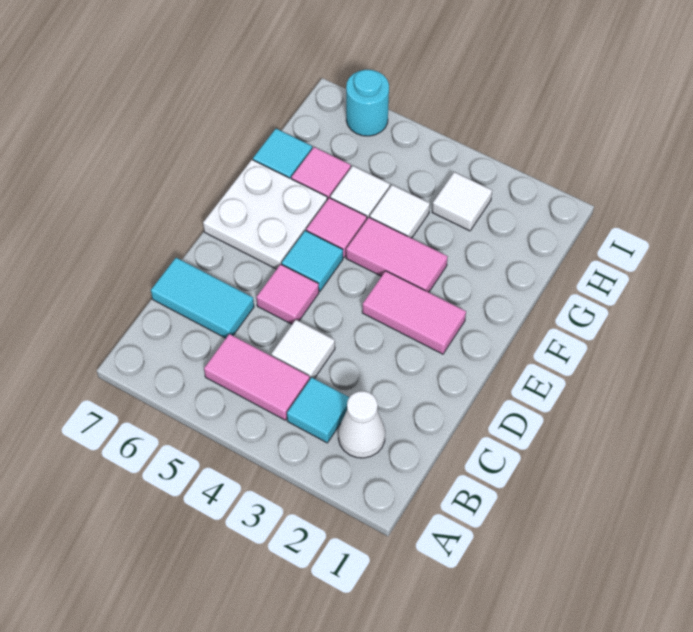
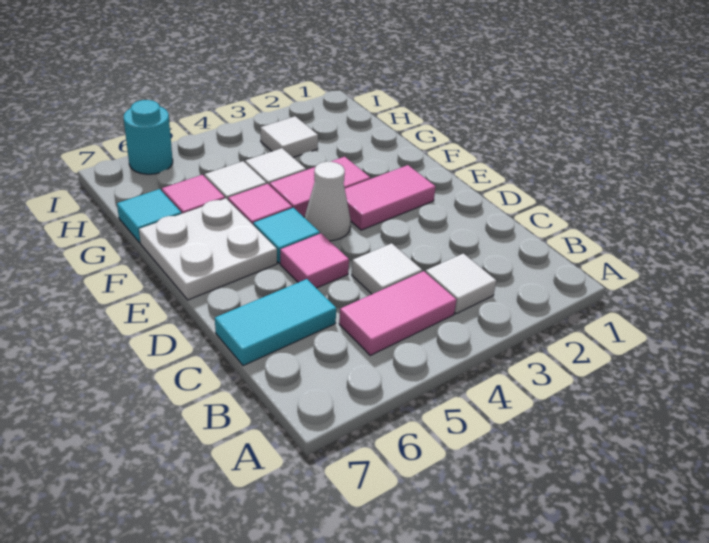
white 1x1 cone [338,391,385,458] -> white 1x1 cone moved to [304,162,351,241]
cyan 1x1 tile [287,377,349,443] -> white 1x1 tile [426,254,496,314]

